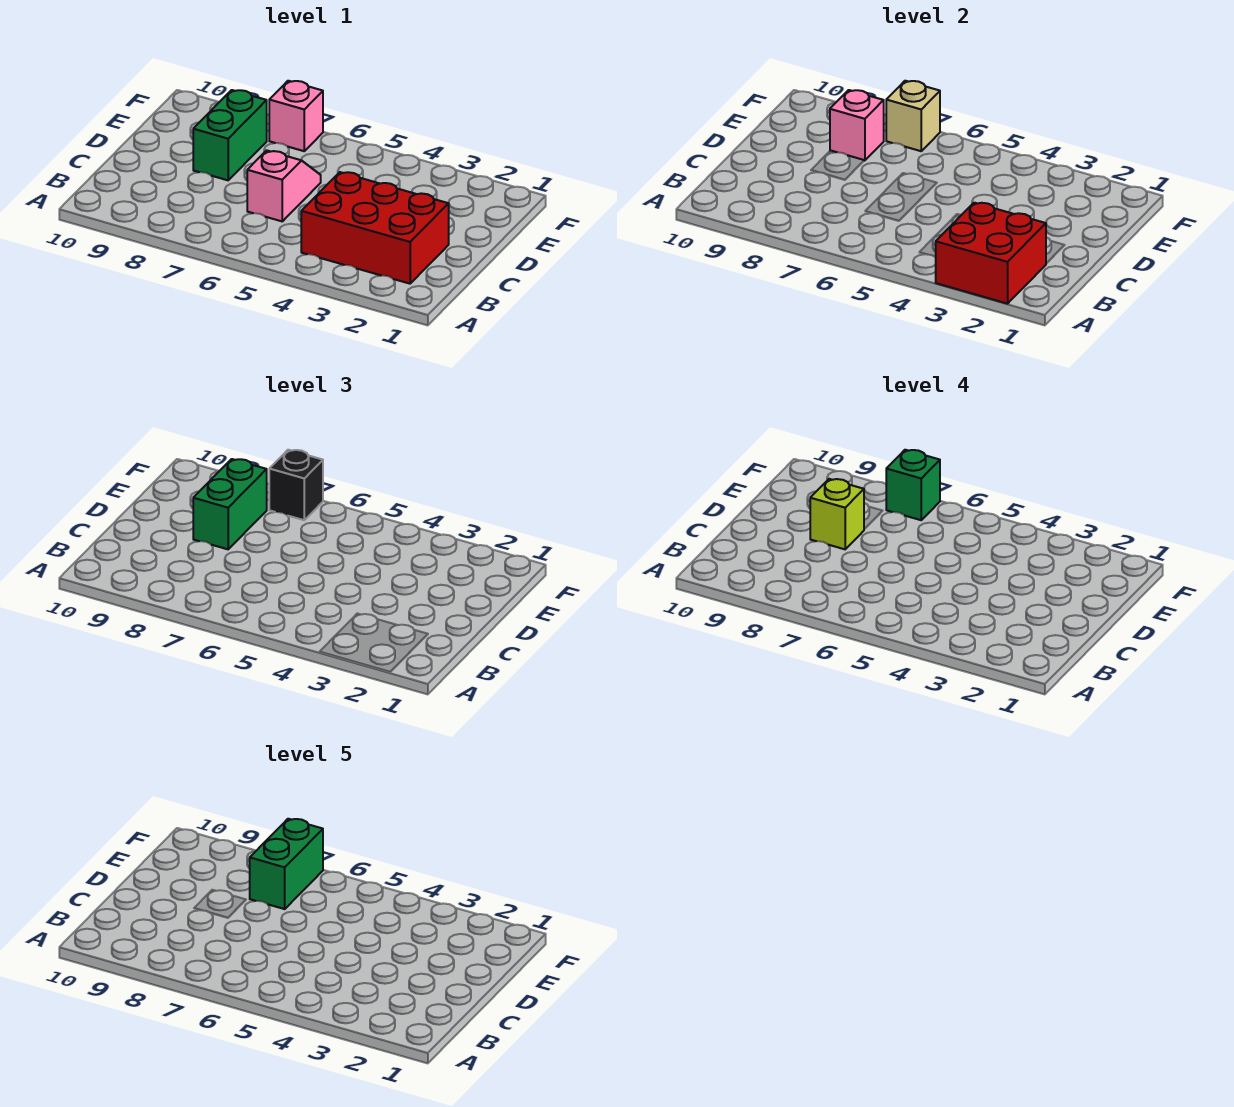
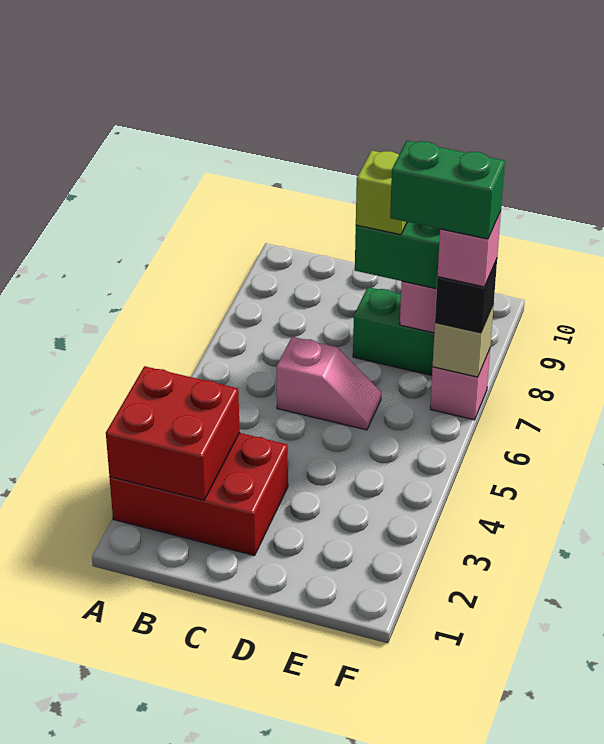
red 2x3 brick [301,172,449,284] -> red 2x3 brick turned to [109,433,288,556]
green 1x1 brick [886,450,940,520] -> pink 1x1 brick [437,211,501,287]

